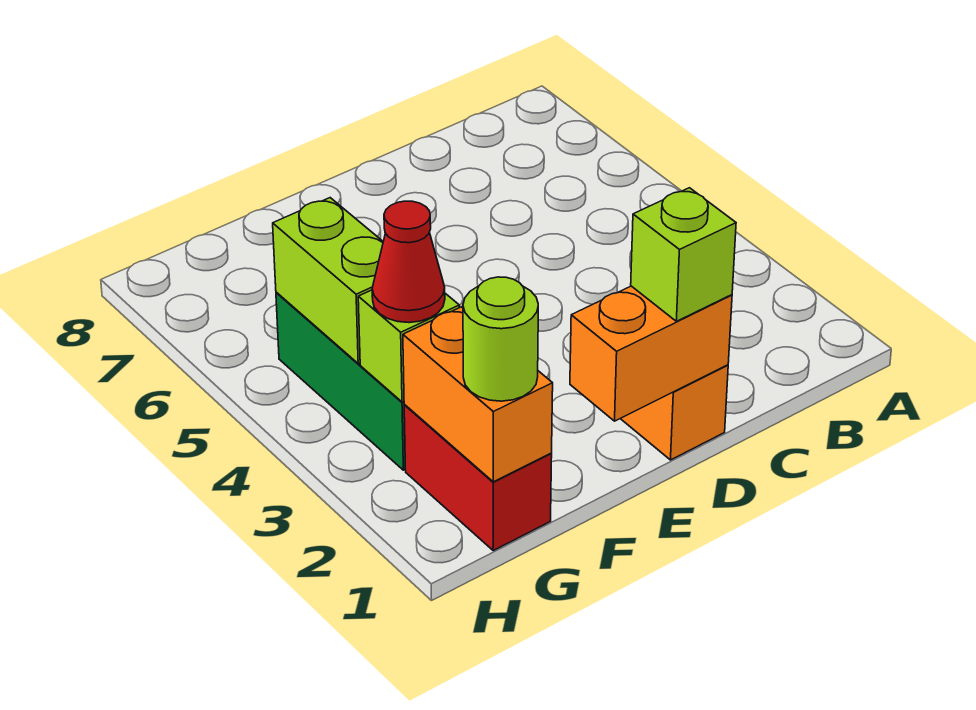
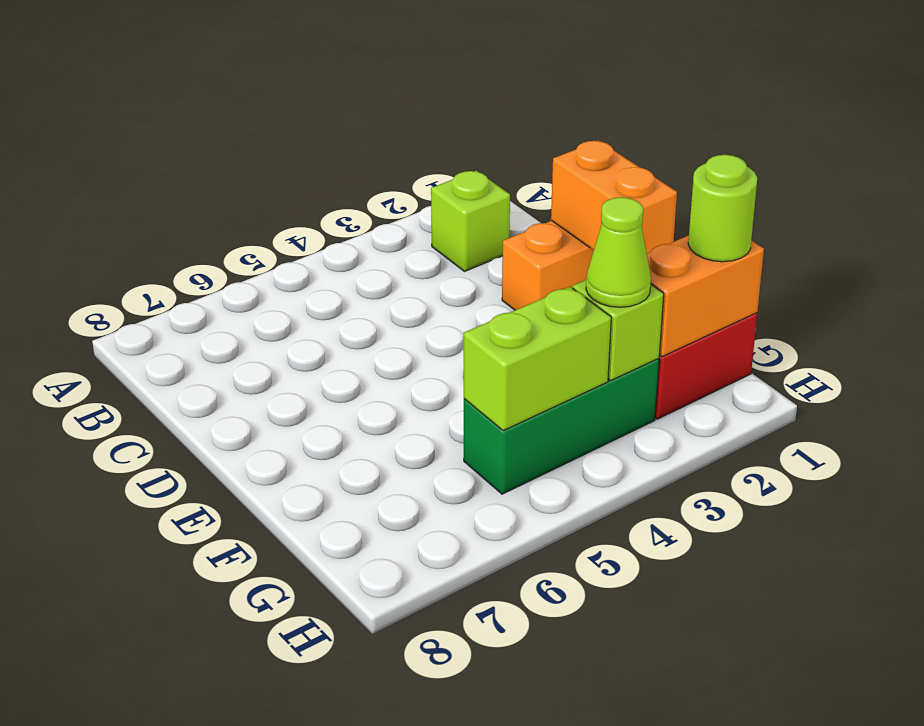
lime 1x1 brick [631,188,736,321] -> lime 1x1 brick moved to [431,170,510,271]
red 1x1 cone [372,201,445,323] -> lime 1x1 cone [586,197,651,307]

